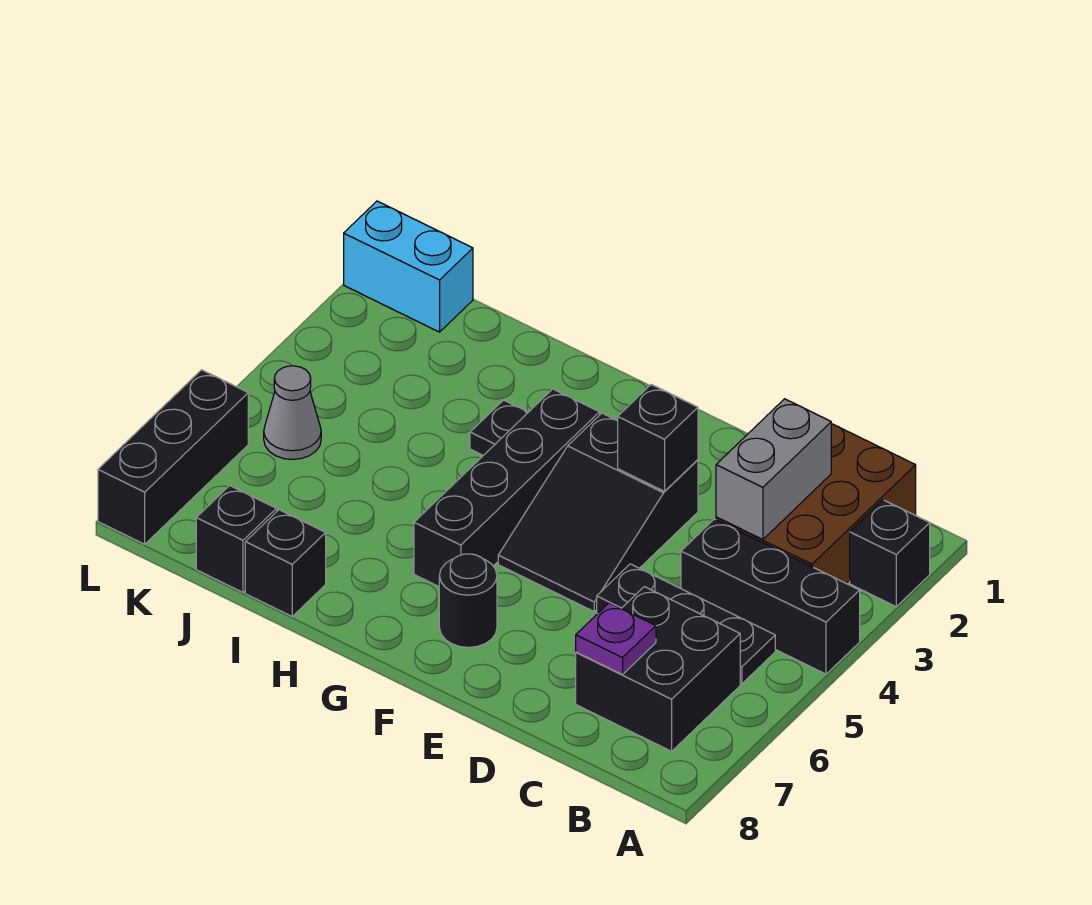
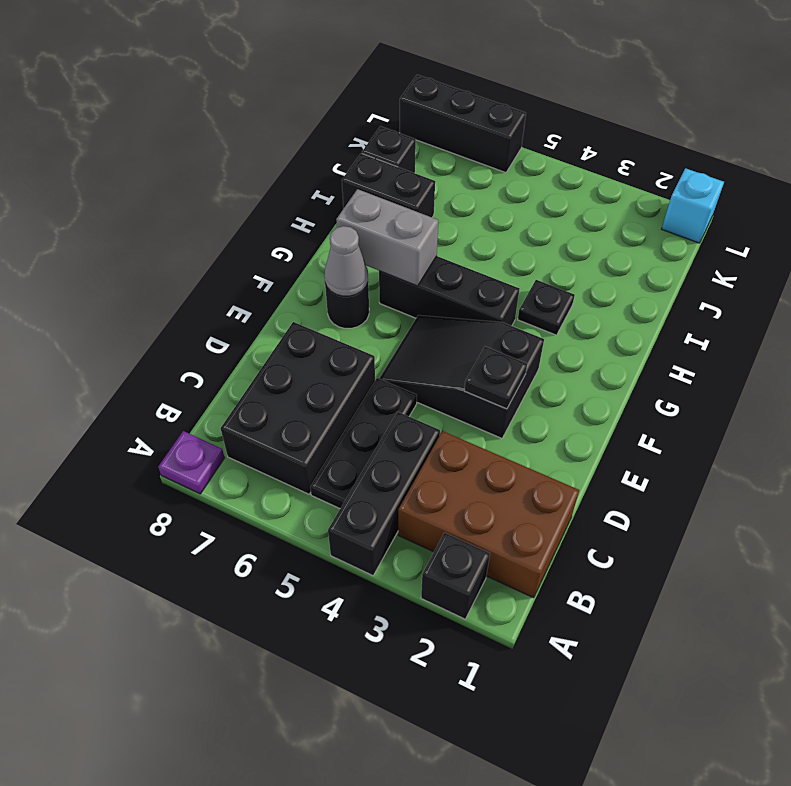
black 2x2 brick [576,587,740,751] -> black 2x3 brick [221,322,375,494]
grey 1x2 brick [716,399,831,540] -> grey 1x2 brick moved to [336,189,438,286]
purple 1x1 plate [576,603,656,675] -> purple 1x1 plate moved to [158,431,225,494]
black 1x1 brick [618,385,698,491] -> black 1x1 plate [464,346,527,409]
black 1x4 brick [414,389,600,586] -> black 1x3 brick [379,256,520,326]
black 1x1 brick [245,510,326,616] -> black 1x2 brick [342,153,435,217]
cyan 1x2 brick [344,201,473,332] -> cyan 1x1 brick [662,168,724,243]
grey 1x1 cone [264,366,321,460] -> grey 1x1 cone moved to [324,226,368,296]

